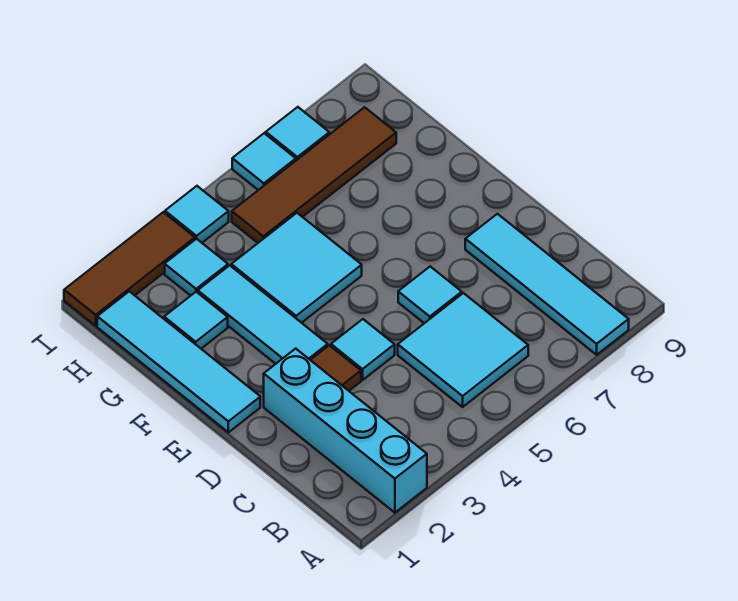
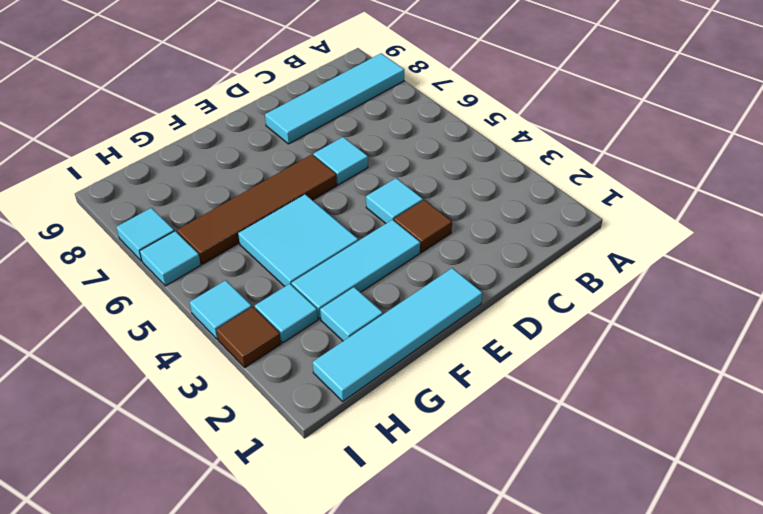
cyan 1x4 brick [264,349,427,513] -> none
cyan 2x2 tile [398,293,528,407] -> none
brown 1x4 tile [232,107,396,243] -> brown 1x4 tile turned to [177,155,337,264]
brown 1x3 tile [64,212,195,326] -> brown 1x1 tile [216,307,281,367]

